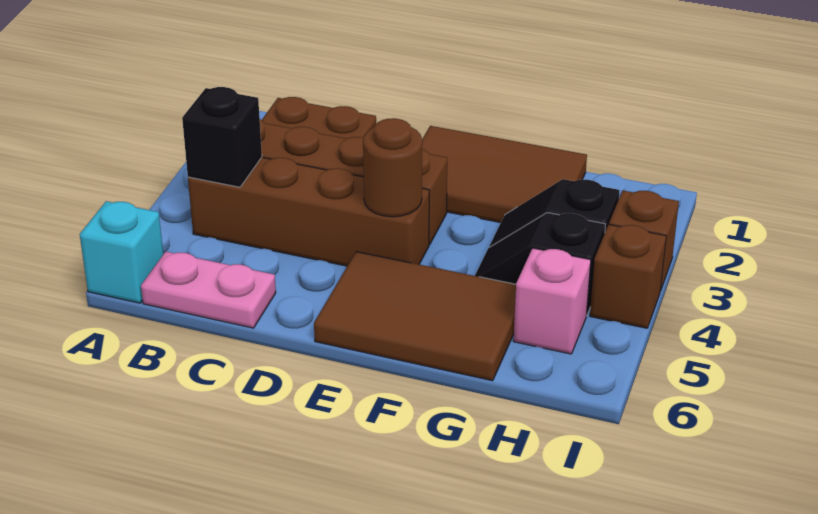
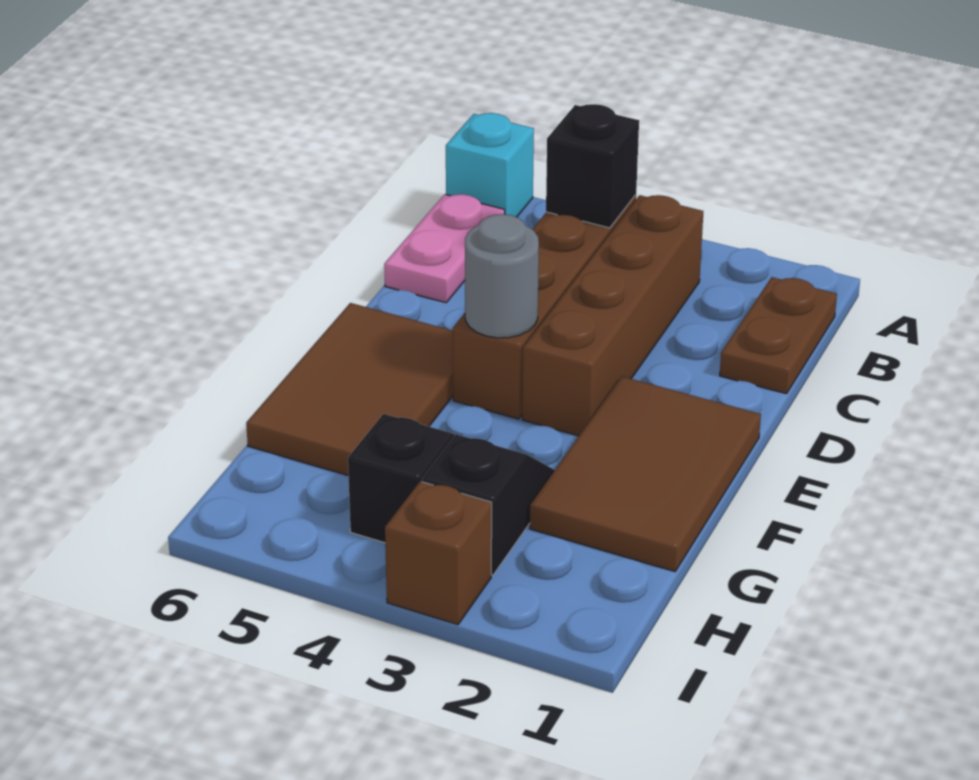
brown 1x1 round brick [363,118,422,217] -> grey 1x1 round brick [465,214,539,338]
pink 1x1 brick [513,248,591,354] -> none
brown 1x1 brick [590,225,666,328] -> none

